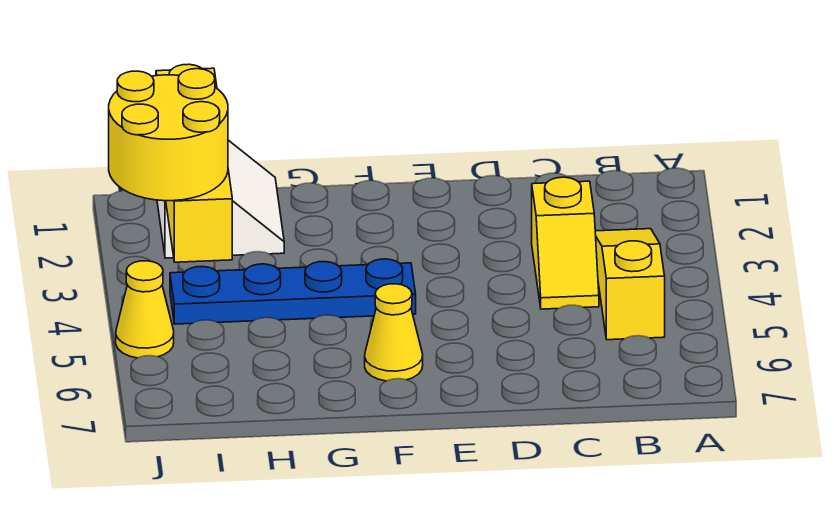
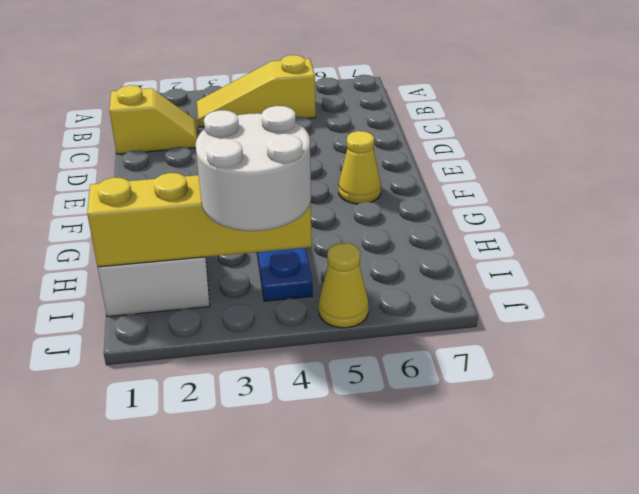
yellow 1x2 slope [532,177,599,309] -> yellow 1x2 slope moved to [110,85,197,154]
yellow 2x2 round brick [109,69,228,201] -> white 2x2 round brick [196,106,311,231]

